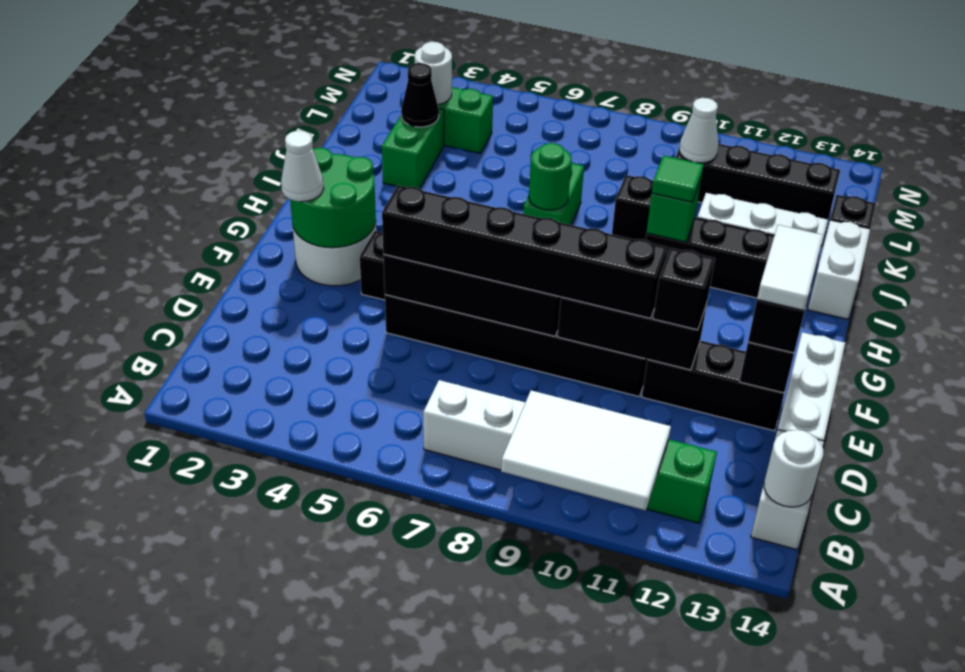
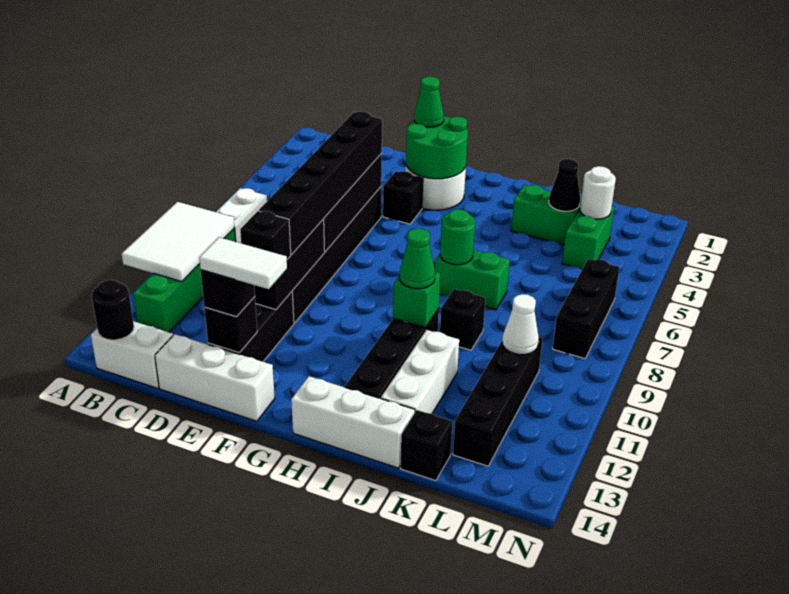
white 1x1 round brick [764,430,823,507] -> black 1x1 round brick [92,280,134,340]
white 1x1 cone [281,131,324,202] -> green 1x1 cone [414,76,444,127]
green 1x1 tile [652,155,704,202] -> green 1x1 cone [399,228,435,289]
white 1x2 brick [808,220,870,319] -> white 1x3 brick [291,376,415,468]
none -> black 1x3 brick [553,259,620,358]

